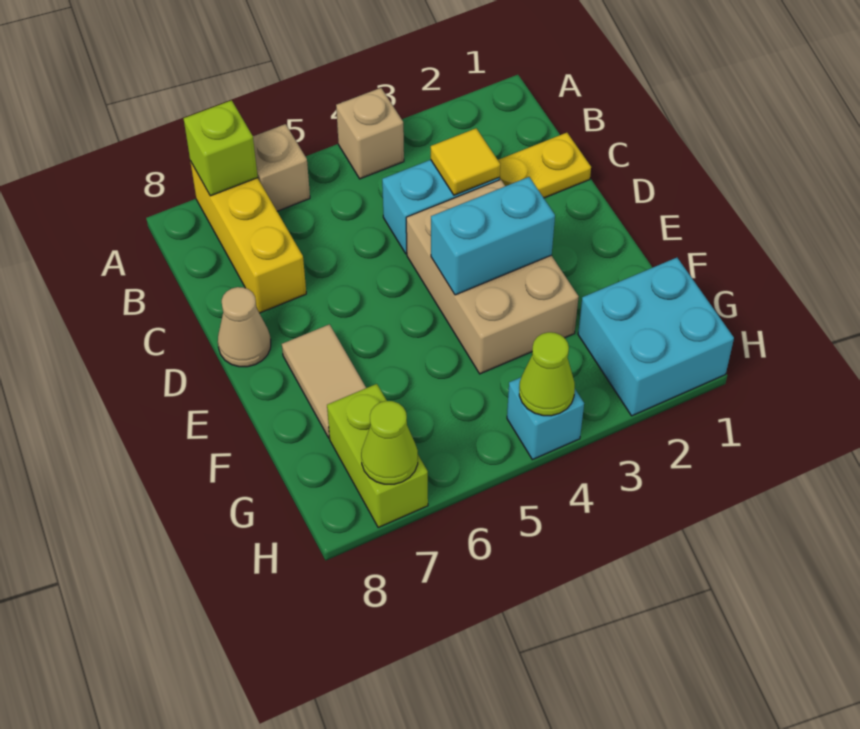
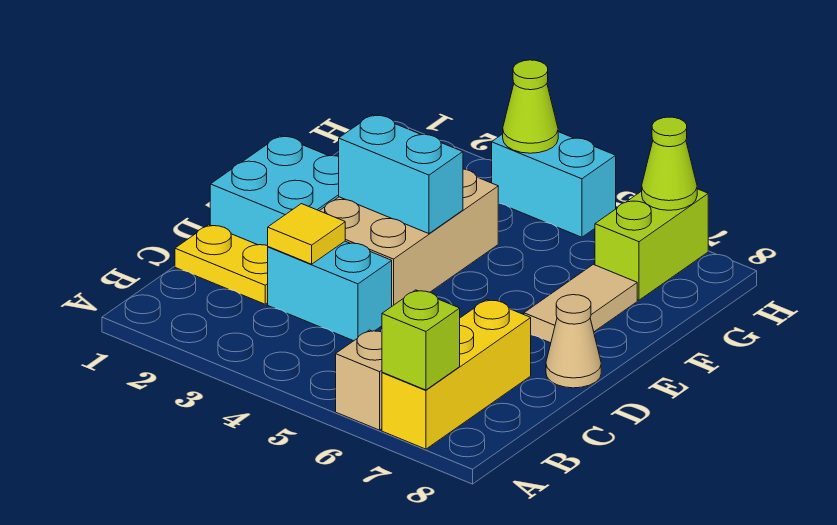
tan 1x1 brick [336,88,404,179] -> none
cyan 2x2 brick [578,258,734,416] -> cyan 2x2 brick moved to [210,136,339,246]
cyan 1x1 brick [507,377,584,460] -> cyan 1x2 brick [492,132,616,237]

